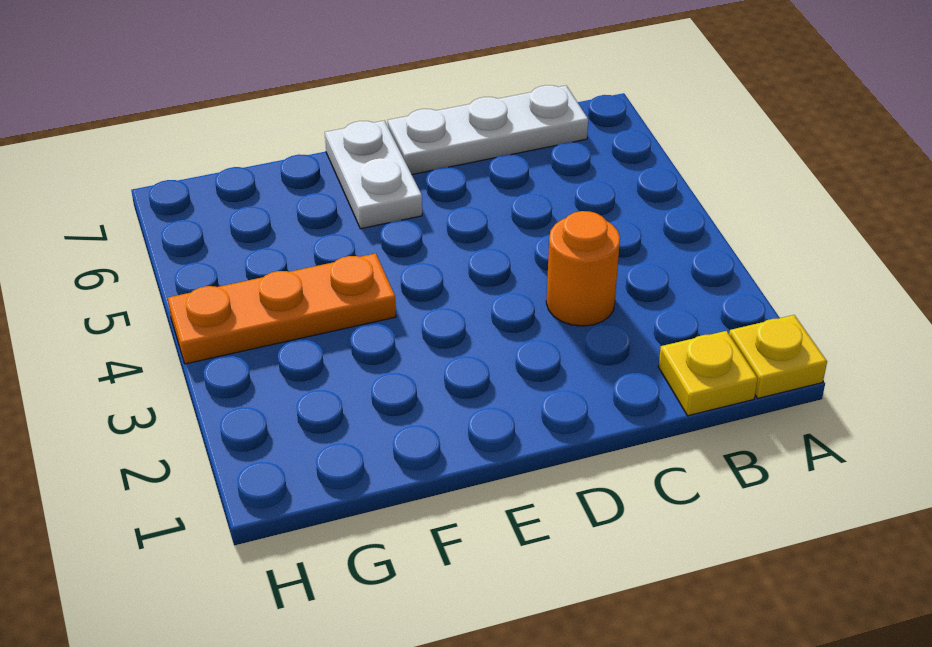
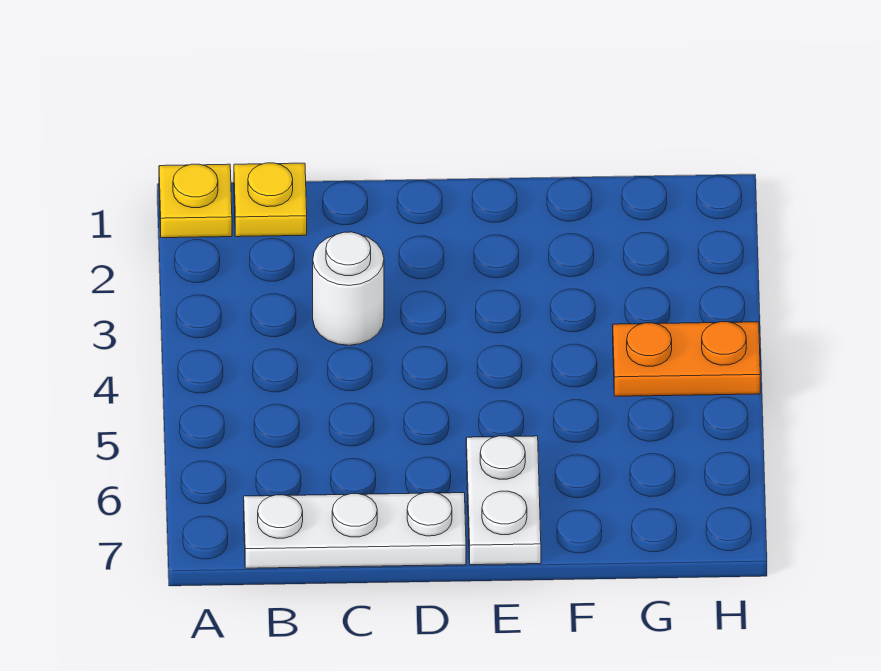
orange 1x1 round brick [546,211,620,326] -> white 1x1 round brick [313,232,384,345]
orange 1x3 plate [168,253,396,364] -> orange 1x2 plate [613,322,760,396]

